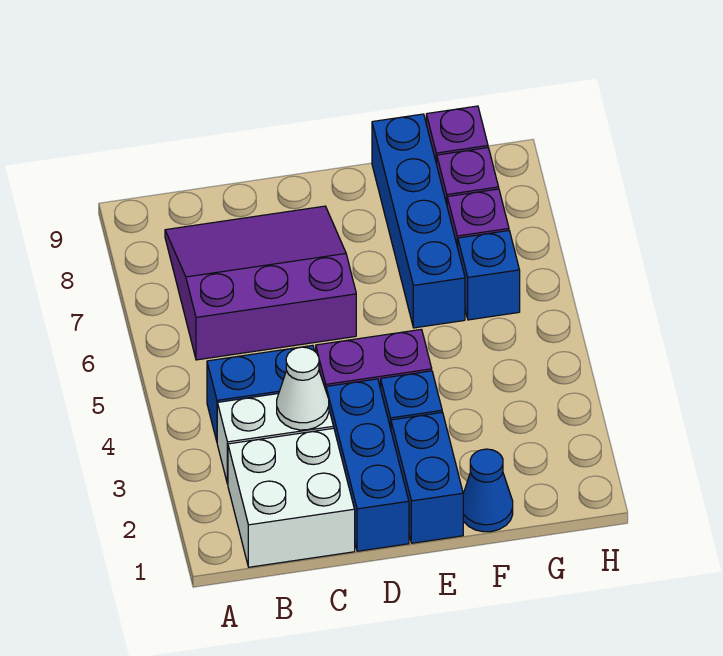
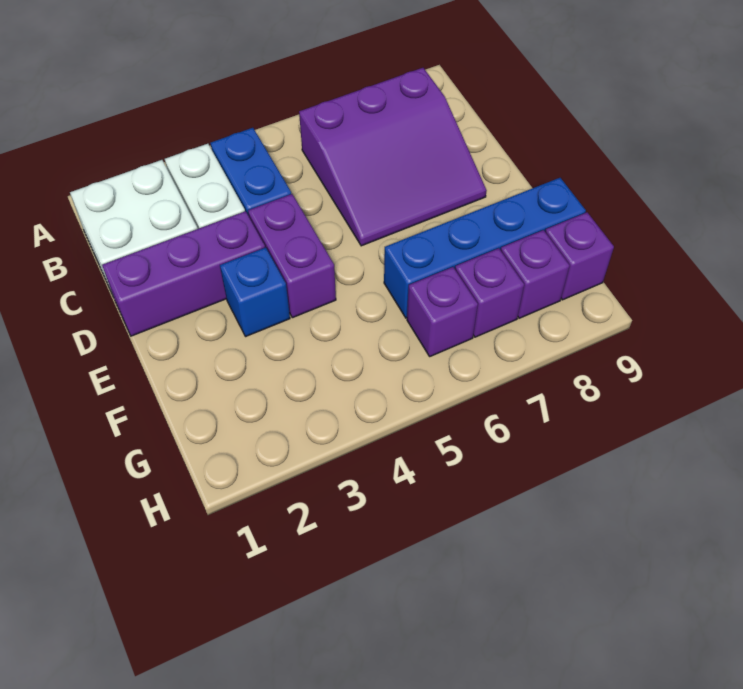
purple 3x3 slope [165,206,356,360] -> purple 3x3 slope turned to [299,68,487,246]
white 1x1 cone [277,347,329,430] -> none
blue 1x3 brick [326,379,409,551] -> purple 1x3 brick [102,211,265,336]
blue 1x2 brick [391,412,463,543] -> none
blue 1x1 cone [463,449,513,532] -> none
blue 1x1 brick [458,231,520,320] -> purple 1x1 brick [407,267,478,356]

